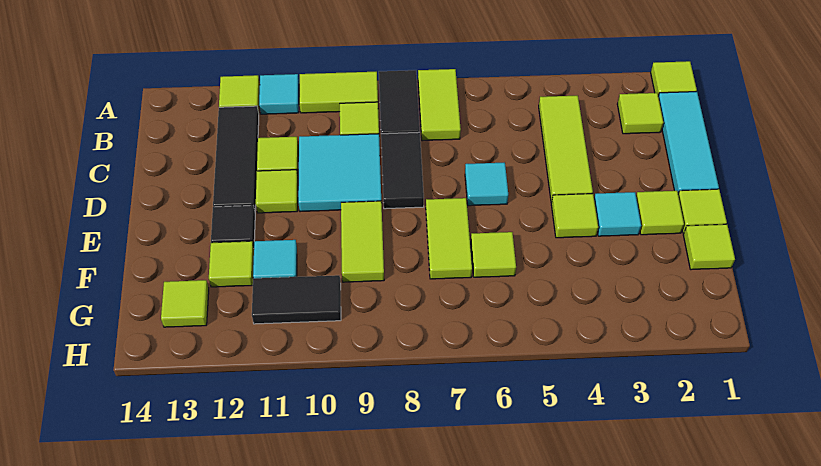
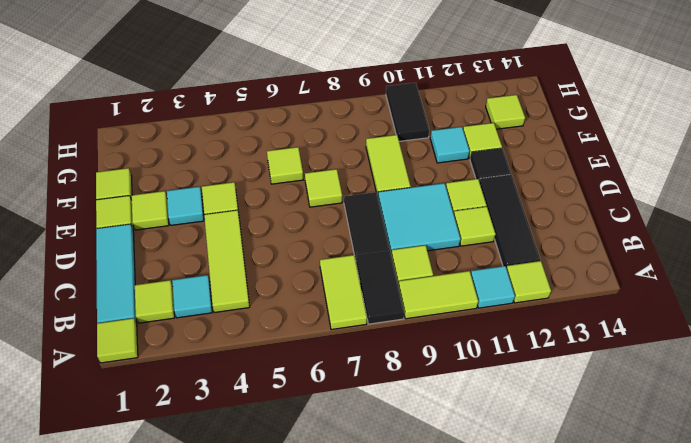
cyan 1x1 tile [465,163,508,206] -> cyan 1x1 tile moved to [172,275,212,318]
lime 1x2 tile [426,198,472,279] -> lime 1x1 tile [305,169,342,207]
black 1x2 tile [252,275,341,324] -> black 1x2 tile turned to [386,83,429,141]

